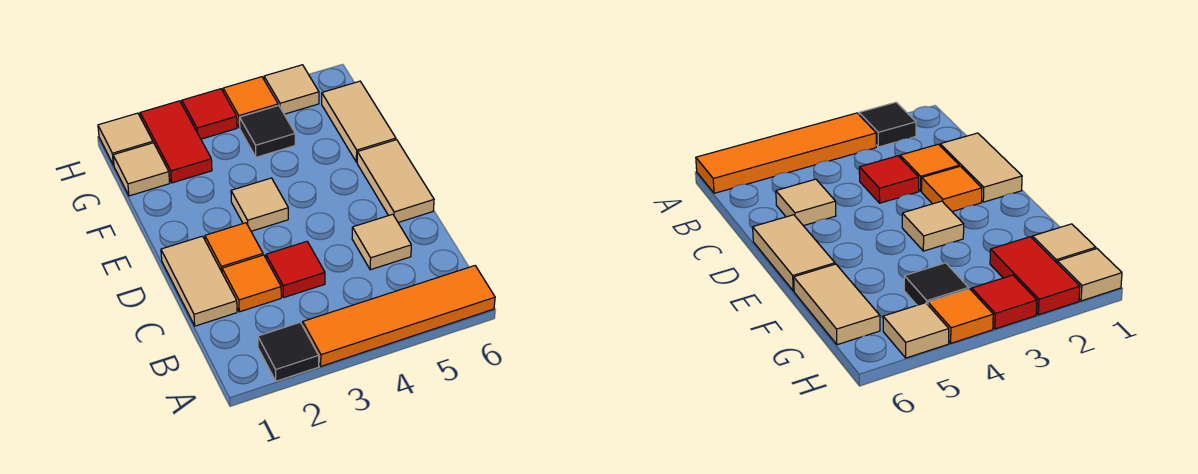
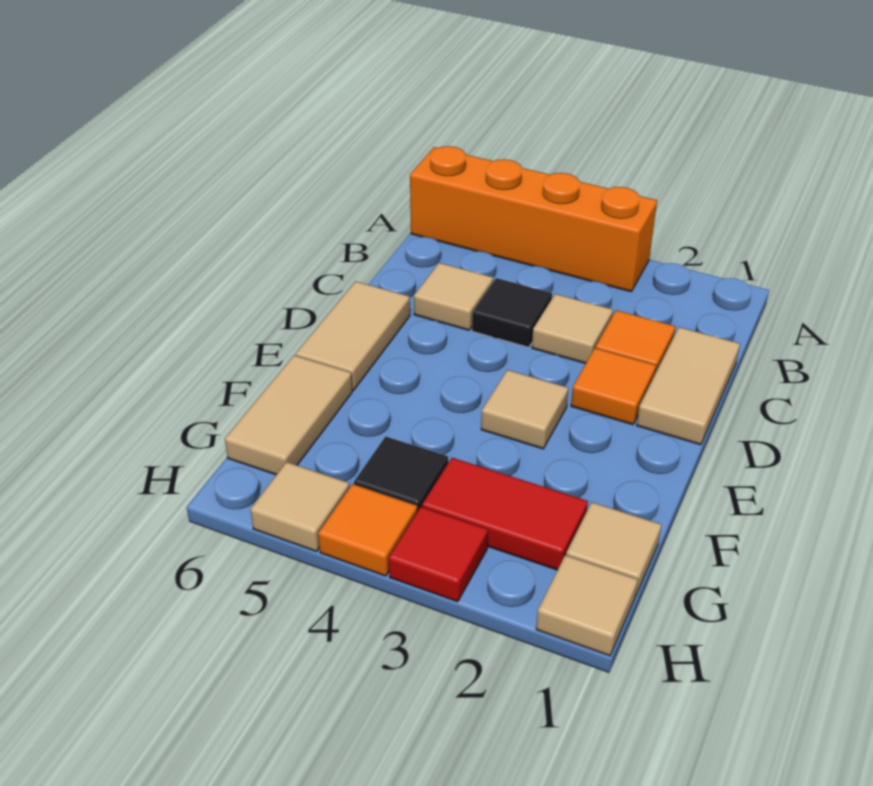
black 1x1 tile [258,322,319,381] -> black 1x1 tile moved to [472,278,552,347]
orange 1x4 tile [303,266,495,366] -> orange 1x4 brick [410,146,657,292]
red 1x1 tile [266,242,325,298] -> tan 1x1 tile [532,294,613,364]
red 1x2 tile [140,101,212,183] -> red 1x2 tile turned to [422,458,588,570]

